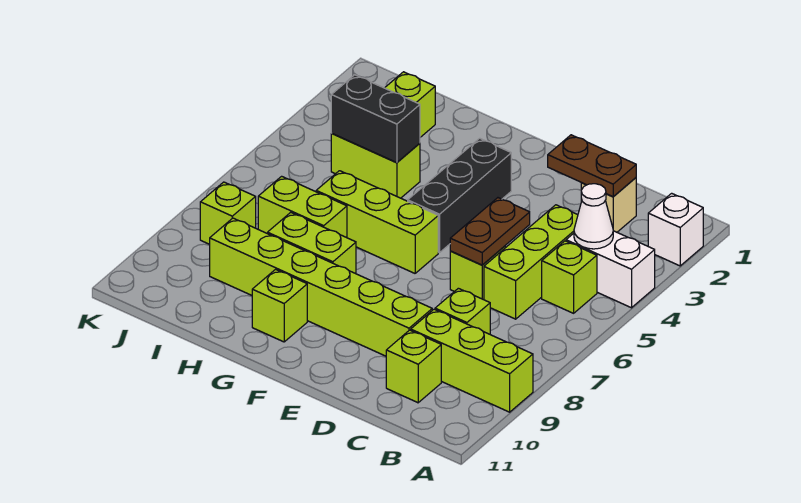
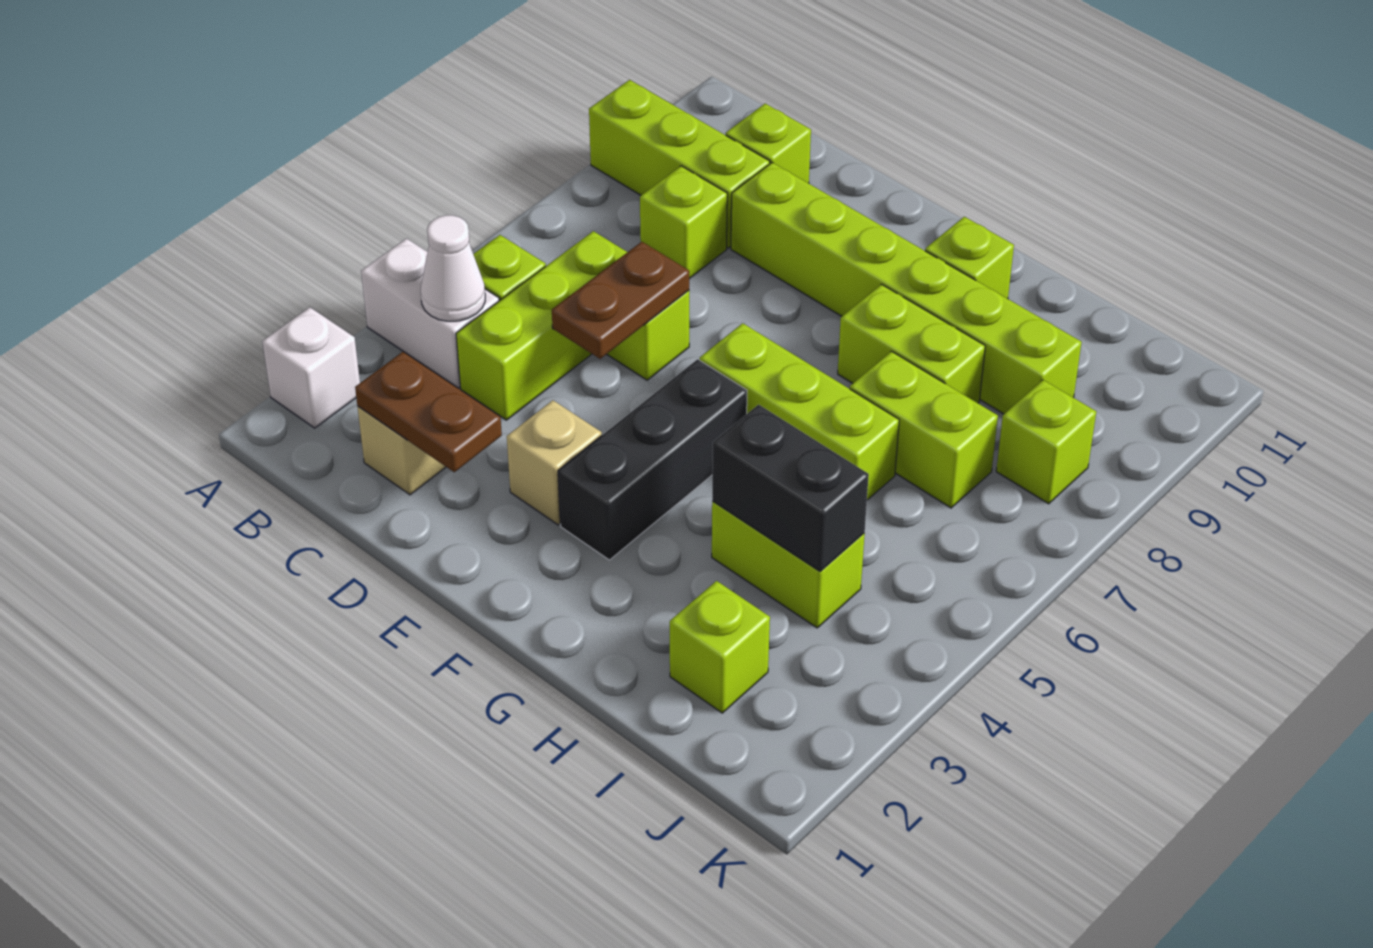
none -> tan 1x1 brick [507,400,602,525]

